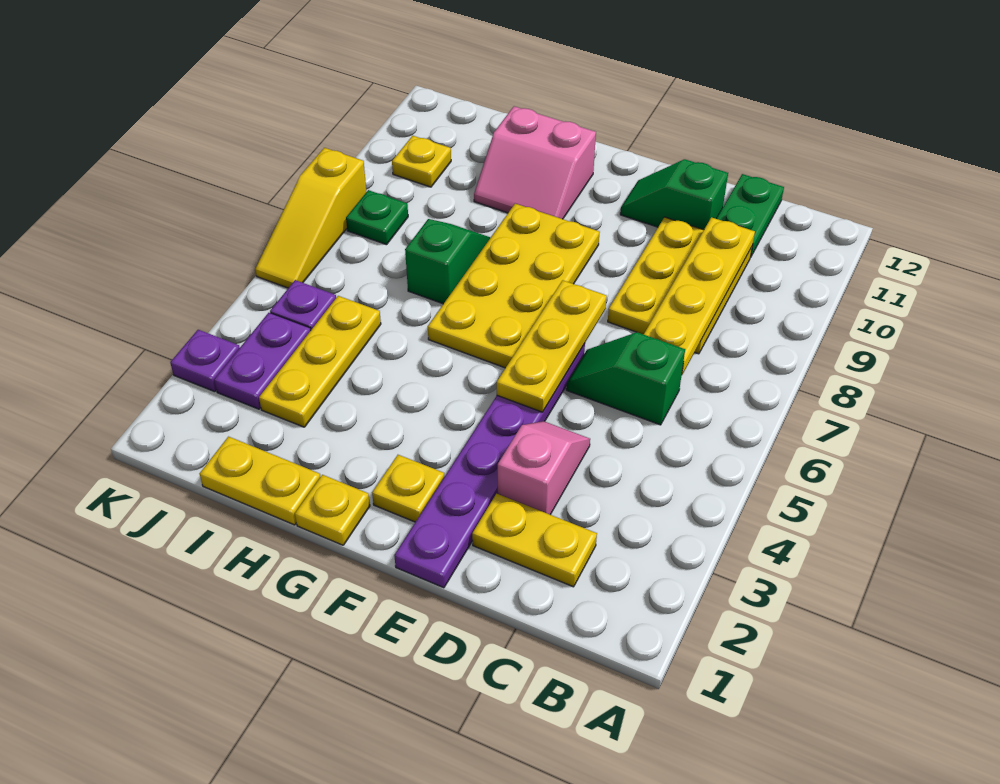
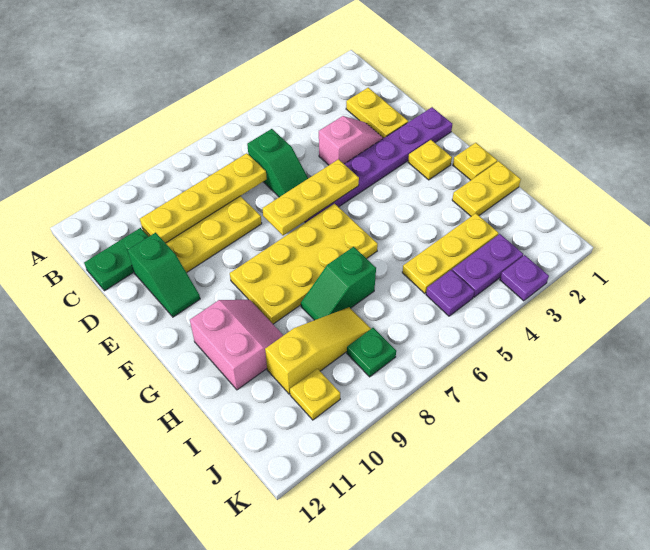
pink 1x2 slope [498,421,590,515] -> pink 1x2 slope turned to [319,116,383,165]
yellow 1x2 plate [200,437,320,525] -> yellow 1x2 plate turned to [452,161,521,216]
yellow 1x3 slope [255,148,366,288] -> yellow 1x3 slope moved to [265,307,371,394]

